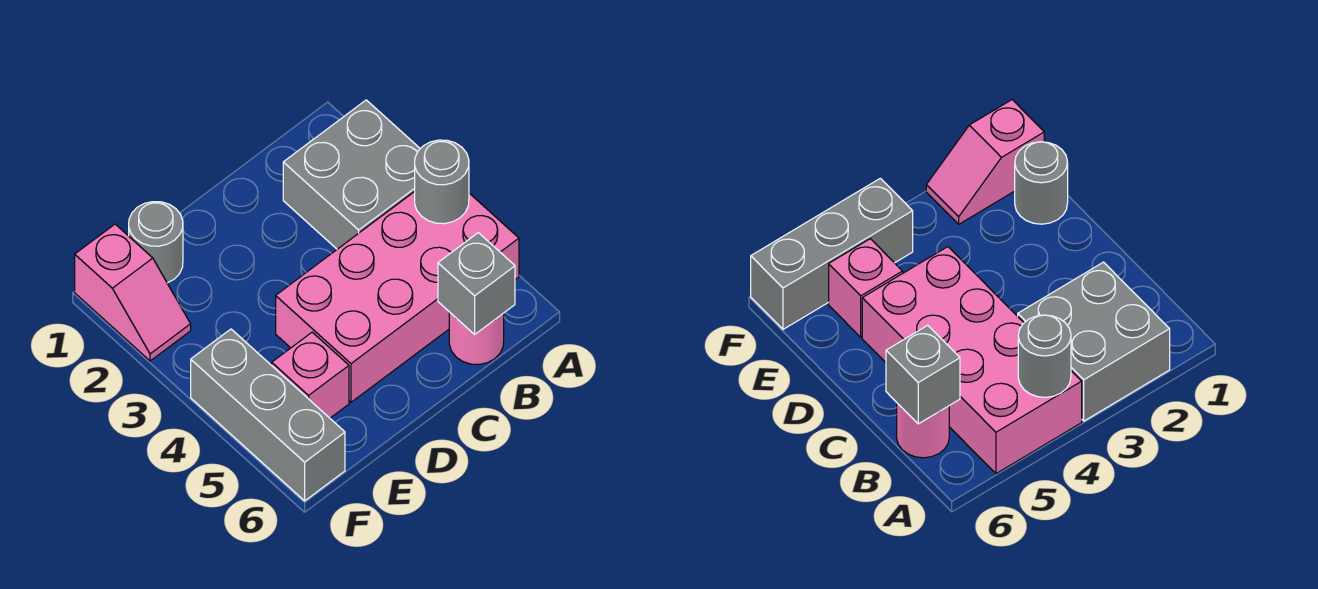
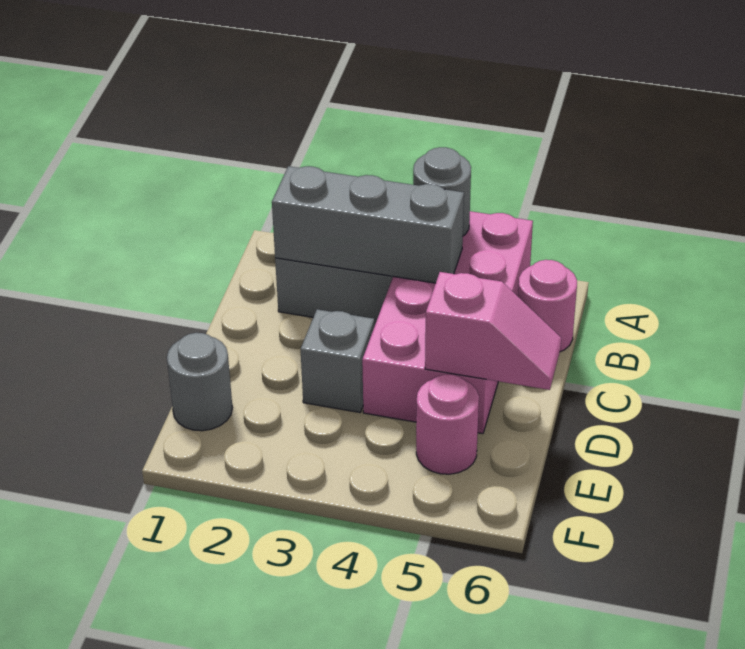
grey 1x1 brick [438,233,515,334] -> grey 1x1 brick moved to [301,309,374,412]
pink 1x1 brick [272,332,349,418] -> pink 1x1 round brick [416,374,479,474]
pink 1x2 slope [75,224,191,361] -> pink 1x2 slope moved to [425,272,561,390]
grey 1x3 brick [191,329,345,501] -> grey 1x3 brick moved to [272,166,464,283]

